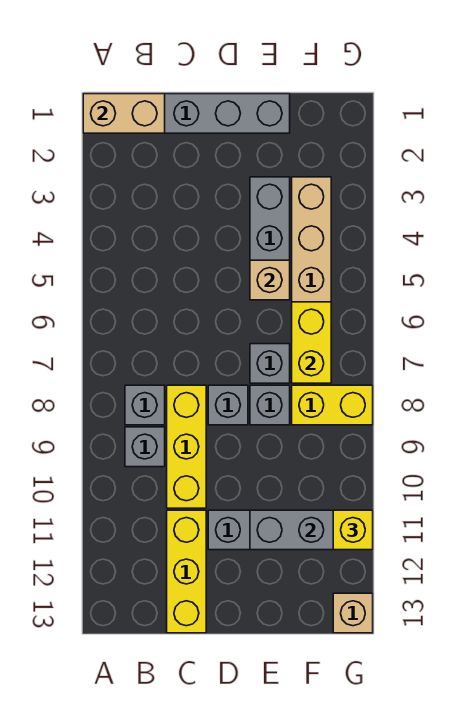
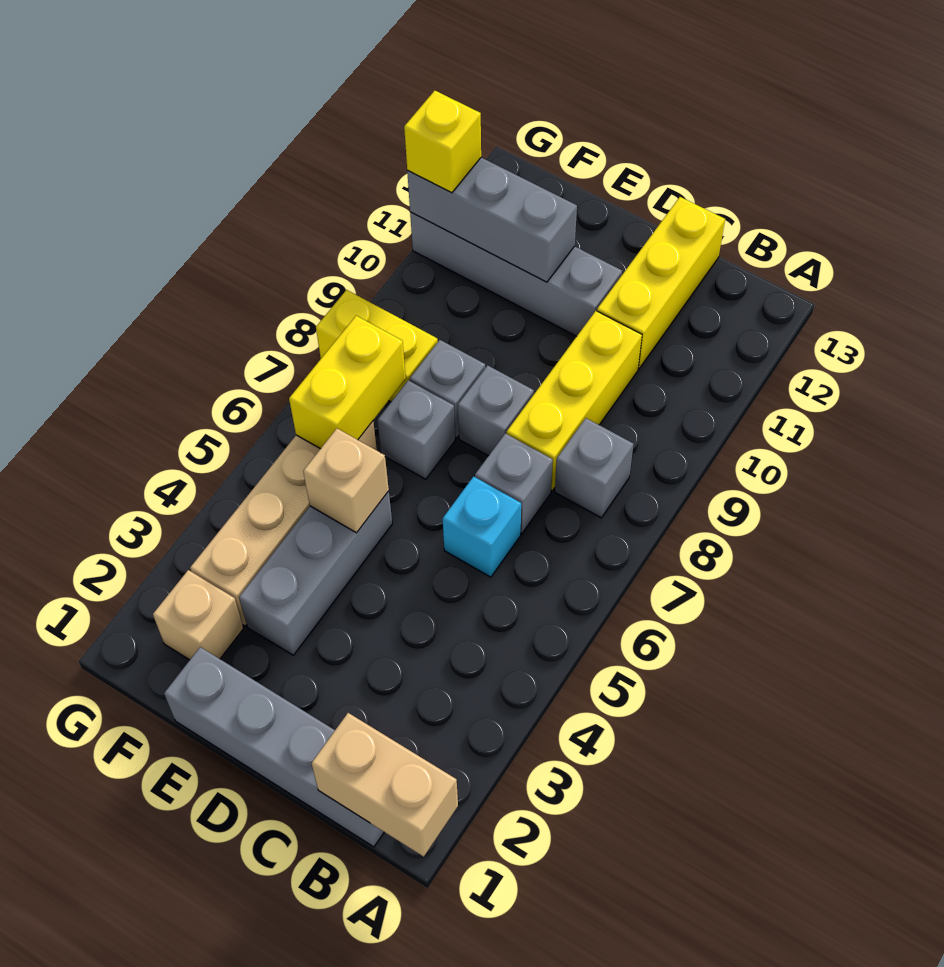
grey 1x1 brick [125,427,165,467] -> grey 1x1 brick moved to [475,433,553,533]
none -> cyan 1x1 brick [443,477,521,577]
tan 1x1 brick [333,593,373,633] -> tan 1x1 brick moved to [153,570,244,660]

